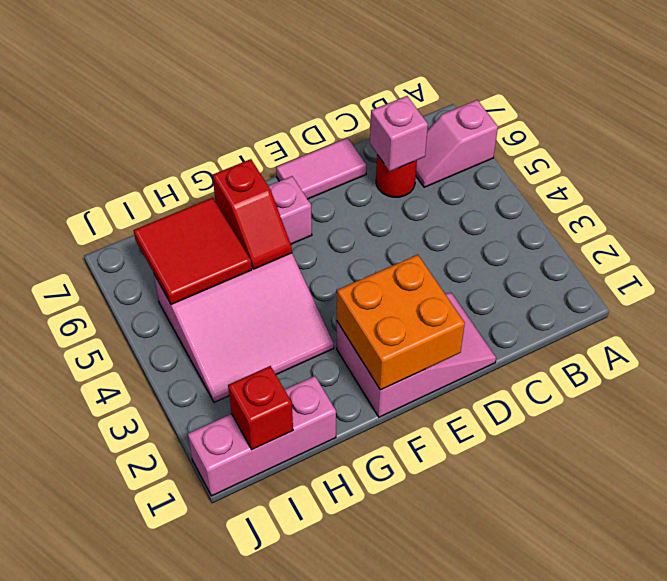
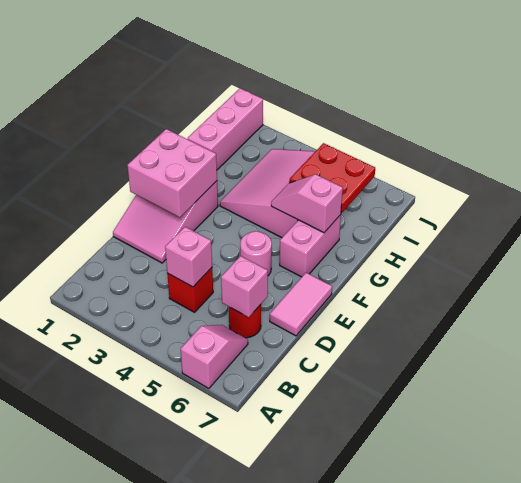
none -> pink 1x1 brick [165,227,212,287]
orange 2x2 brick [337,255,465,390] -> pink 2x2 brick [127,129,217,217]
none -> pink 1x1 round brick [240,231,272,276]
red 1x2 slope [212,159,292,269] -> pink 1x2 slope [271,174,343,233]
red 2x2 tile [134,198,252,304] -> red 2x2 plate [289,143,375,213]
red 1x1 brick [228,366,293,449] -> red 1x1 brick moved to [167,268,213,312]

